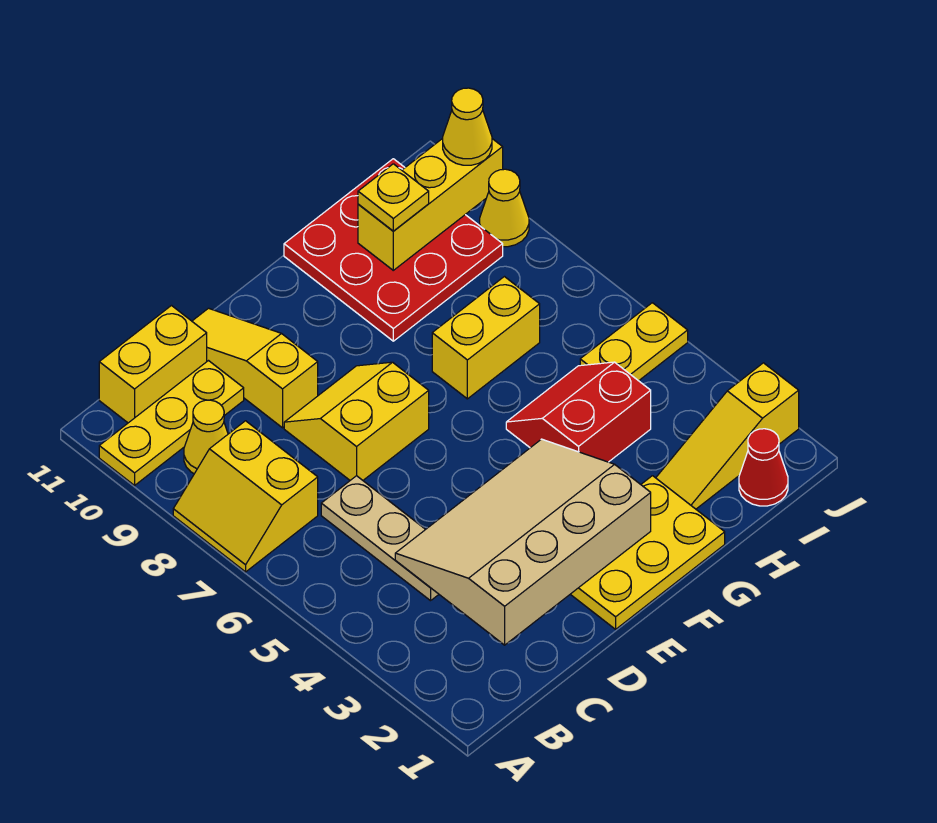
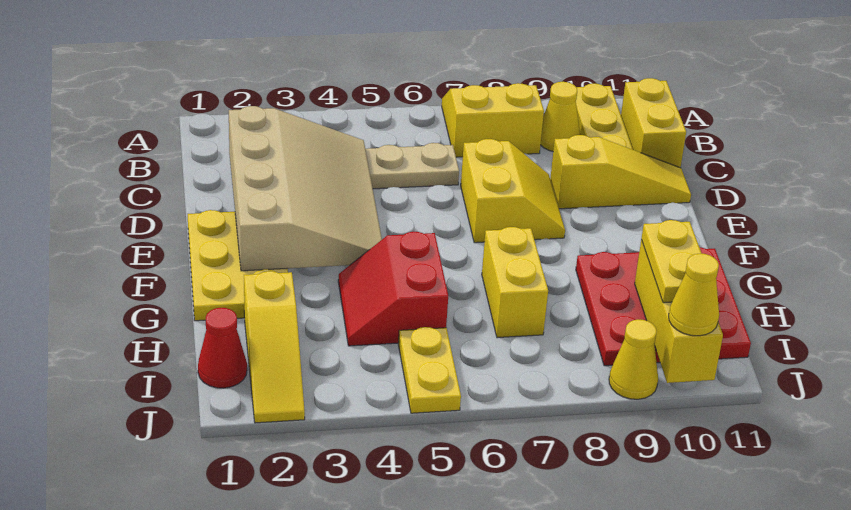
red 2x2 slope [506,362,651,462] -> red 2x2 slope turned to [338,232,448,346]
yellow 1x3 slope [656,363,799,509] -> yellow 1x3 slope turned to [244,271,305,423]
yellow 1x1 plate [358,164,429,231] -> yellow 1x2 plate [641,220,702,303]

